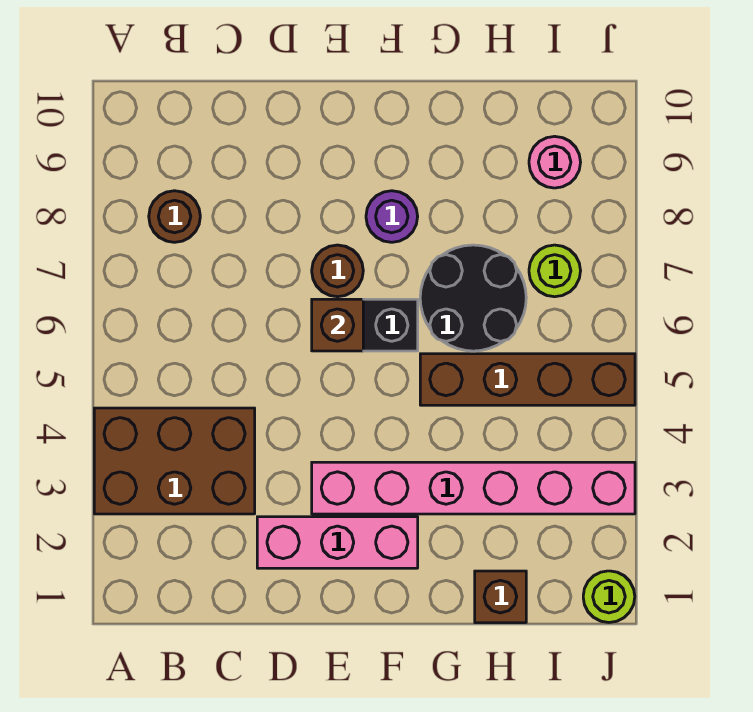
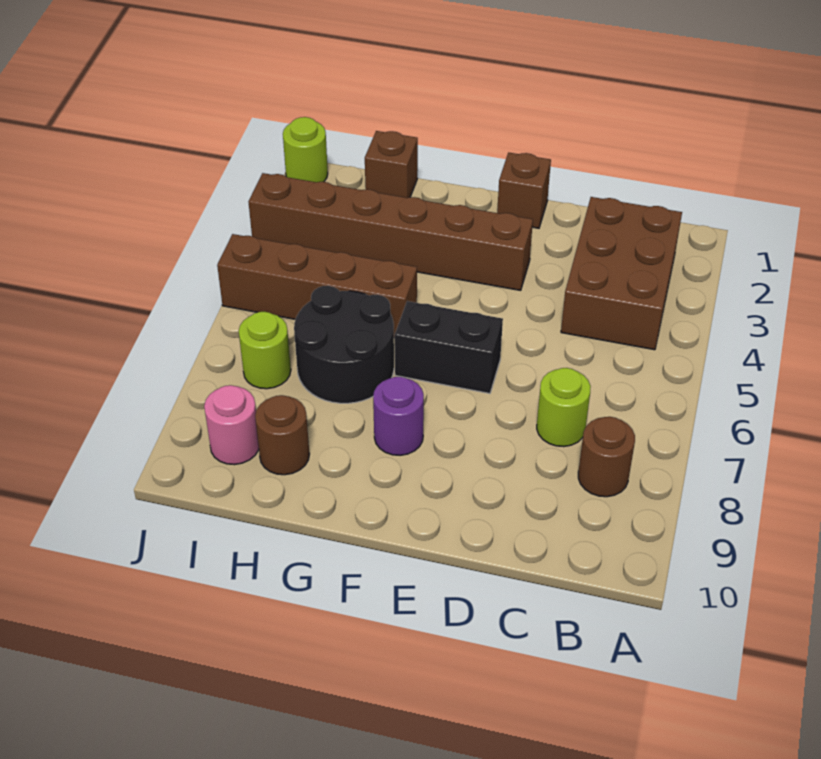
brown 2x3 brick [94,408,255,514] -> brown 2x3 brick turned to [561,197,682,350]
none -> lime 1x1 round brick [537,368,591,447]
pink 1x3 brick [257,517,418,568] -> none
pink 1x6 brick [312,462,635,514] -> brown 1x6 brick [249,173,533,290]
brown 1x1 brick [312,299,363,351] -> brown 1x1 brick moved to [497,153,551,228]
brown 1x1 round brick [312,245,363,297] -> brown 1x1 round brick moved to [255,395,309,475]

